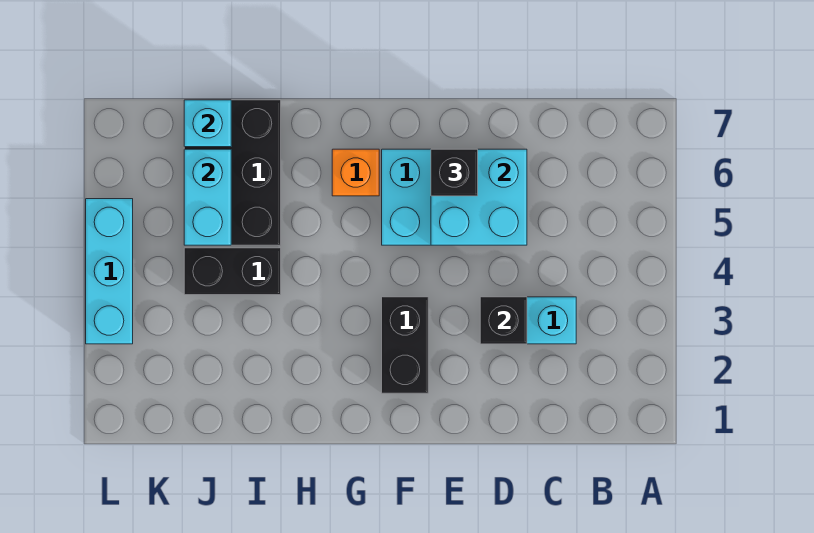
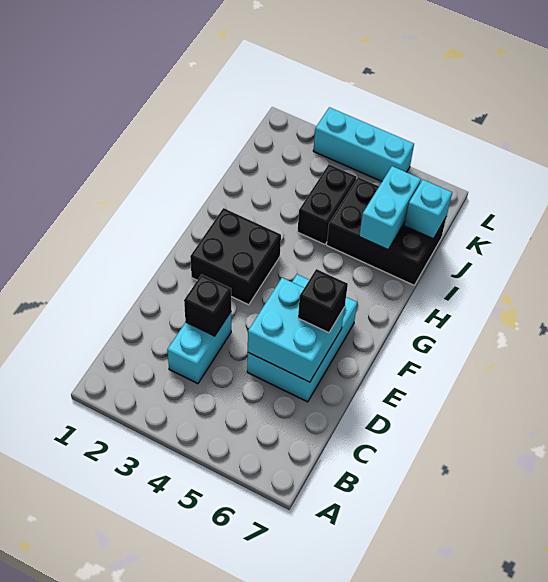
black 1x2 brick [382,297,428,393] -> black 2x2 brick [190,208,281,305]
orange 1x1 brick [332,149,379,196] -> none
cyan 1x2 brick [184,149,231,245] -> cyan 1x2 brick turned to [359,166,421,250]

